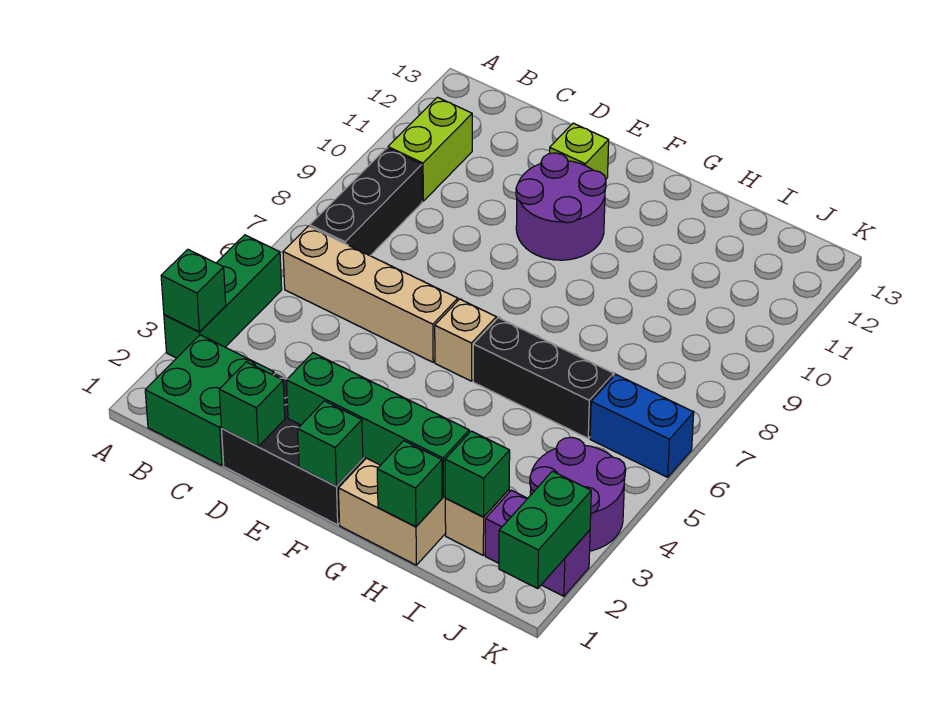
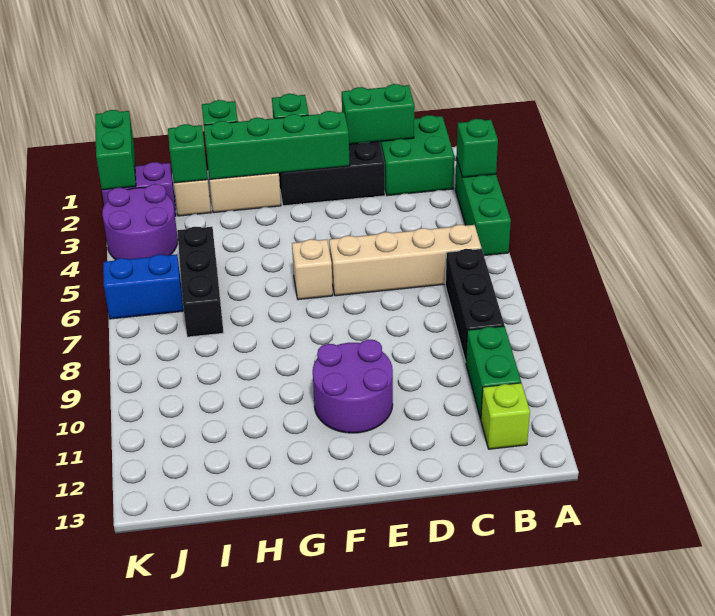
lime 1x2 brick [388,97,472,201] -> green 1x2 brick [466,326,521,419]
green 1x1 brick [219,362,285,447] -> green 1x2 brick [342,84,414,144]
lime 1x1 brick [550,123,609,179] -> lime 1x1 brick moved to [481,383,530,449]
black 1x3 brick [473,318,614,438] -> black 1x3 brick turned to [177,227,224,337]

